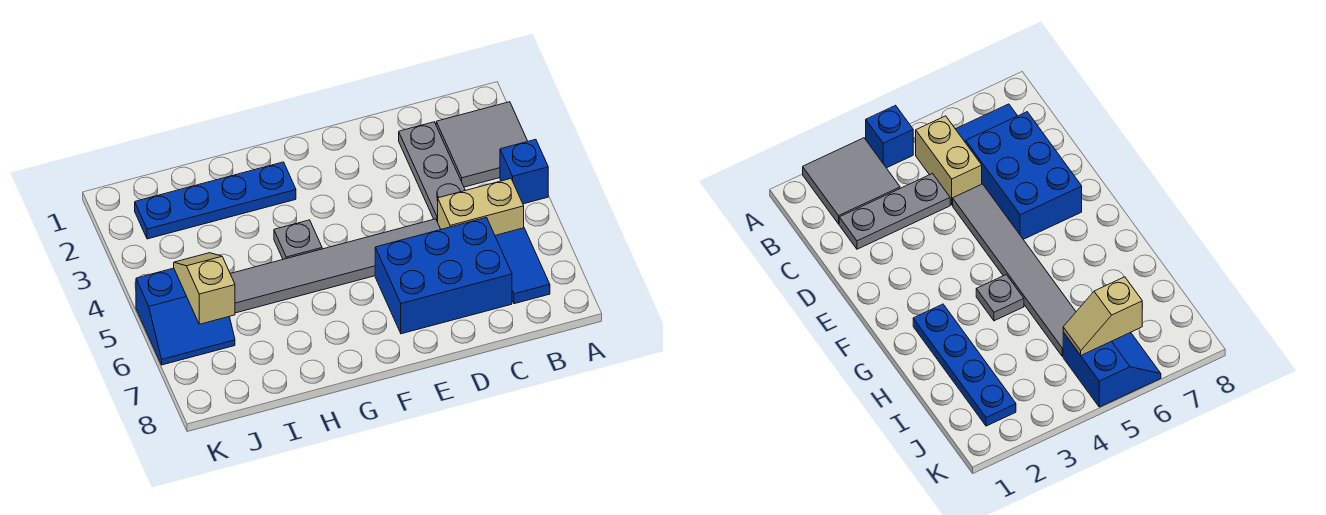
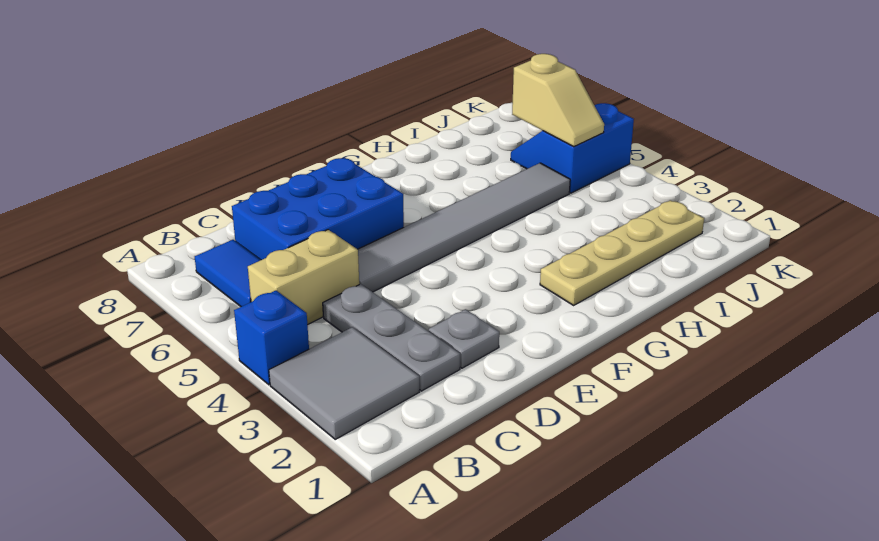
blue 1x4 plate [135,162,296,239] -> tan 1x4 plate [540,200,704,305]
grey 1x1 plate [274,220,322,259] -> grey 1x1 plate moved to [429,309,499,368]

